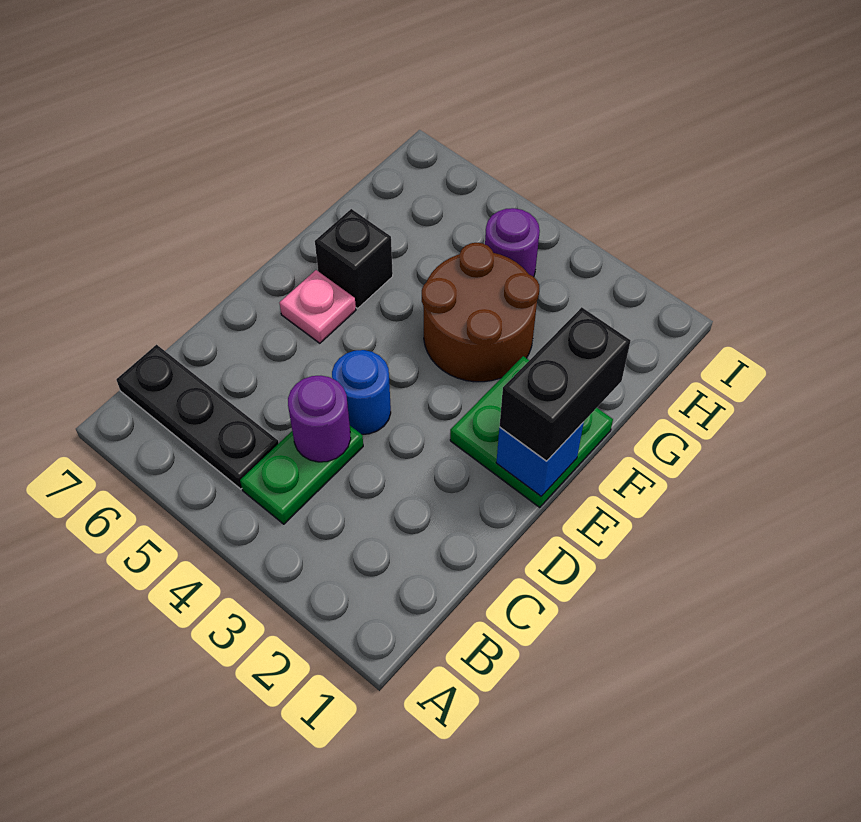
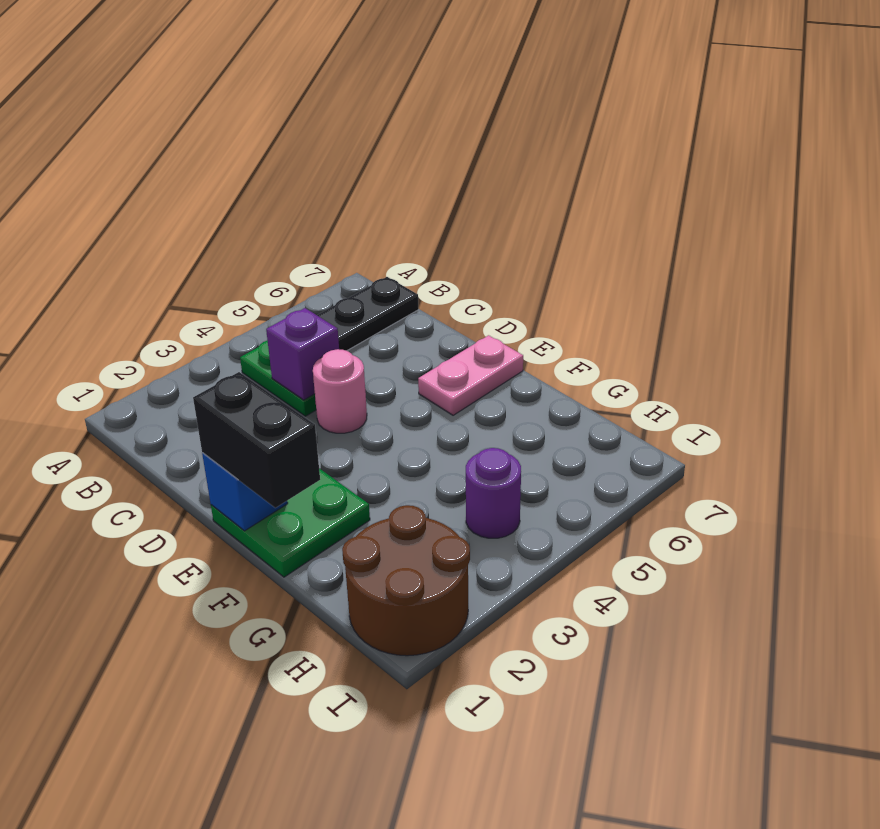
purple 1x1 round brick [288,376,351,462] -> purple 1x1 brick [266,308,339,400]
blue 1x1 round brick [332,350,391,434] -> pink 1x1 round brick [313,349,367,433]
pink 1x1 plate [280,270,356,343] -> pink 1x2 plate [418,335,523,415]
brown 2x2 round brick [422,243,539,382] -> brown 2x2 round brick moved to [342,505,470,656]
black 1x1 brick [315,209,393,308] -> none

